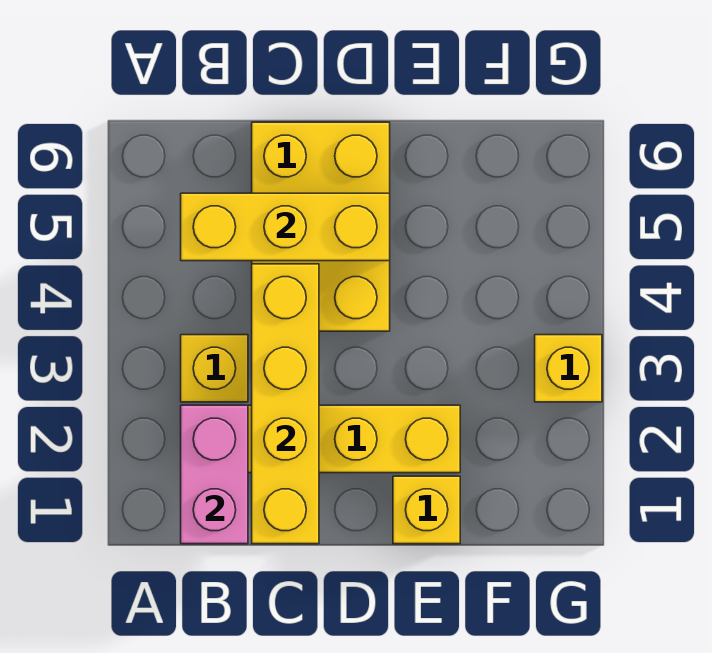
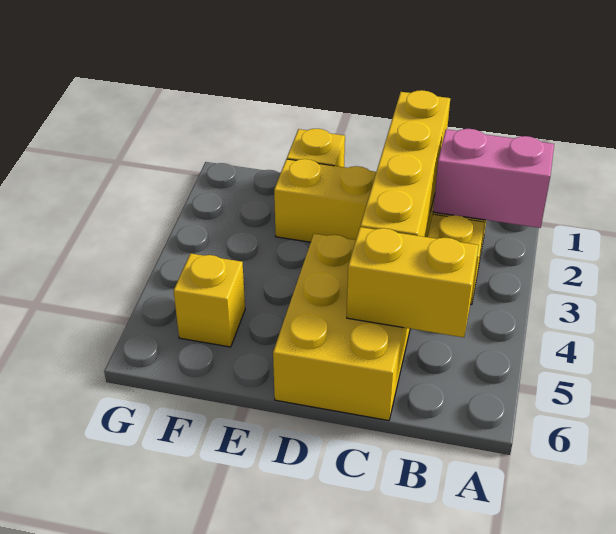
pink 1x2 brick [181,405,248,544] -> pink 1x2 brick turned to [433,129,554,228]
yellow 1x3 brick [181,193,390,261] -> yellow 1x2 brick [347,227,479,337]
yellow 1x1 brick [535,335,602,402] -> yellow 1x1 brick moved to [174,253,245,347]

